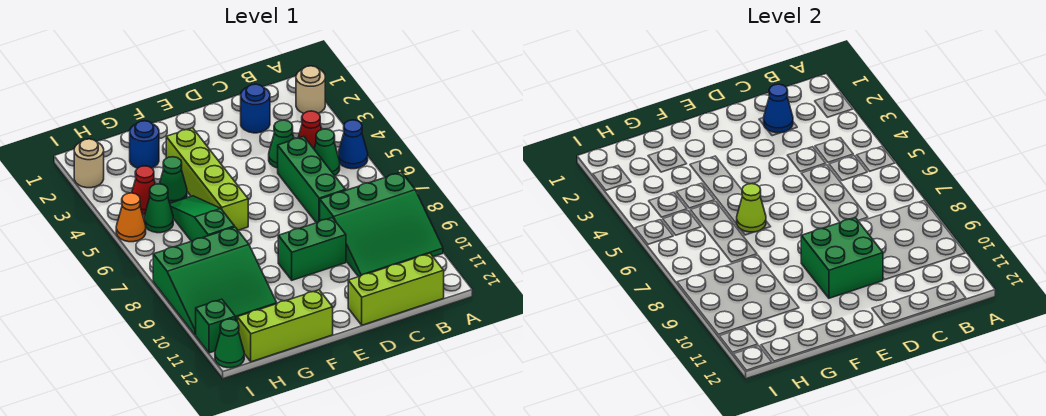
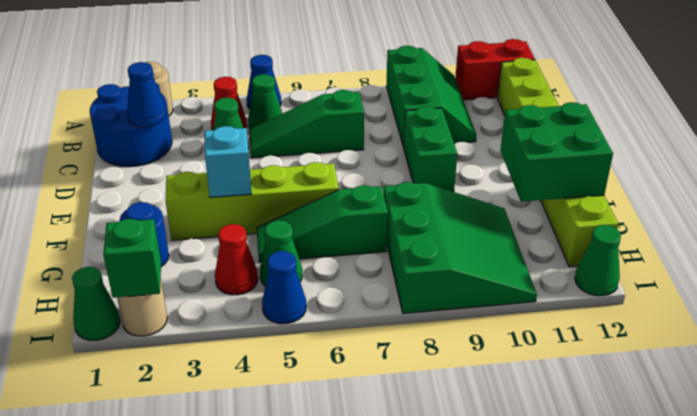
green 3x3 slope [320,172,443,277] -> green 2x3 slope [386,46,477,147]
none -> red 1x2 brick [455,39,535,100]
blue 1x1 round brick [240,84,270,133] -> blue 2x2 round brick [90,83,172,167]
green 1x3 brick [278,137,346,223] -> green 1x3 slope [249,90,364,158]
green 2x2 brick [801,218,883,298] -> green 2x2 brick moved to [500,102,613,202]
none -> cyan 1x1 brick [205,126,252,197]
lime 1x1 cone [737,184,766,232] -> none
green 1x1 cone [160,157,187,203] -> green 1x1 cone moved to [72,267,120,340]
orange 1x1 cone [116,193,146,242] -> blue 1x1 cone [262,251,306,324]
green 1x1 brick [196,299,235,353] -> green 1x1 brick moved to [103,219,161,298]

